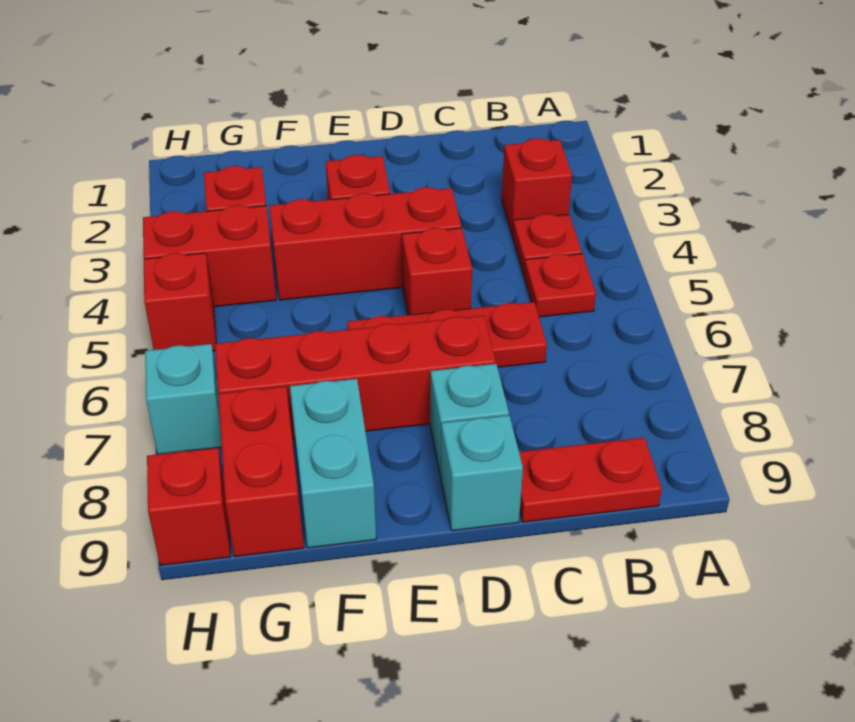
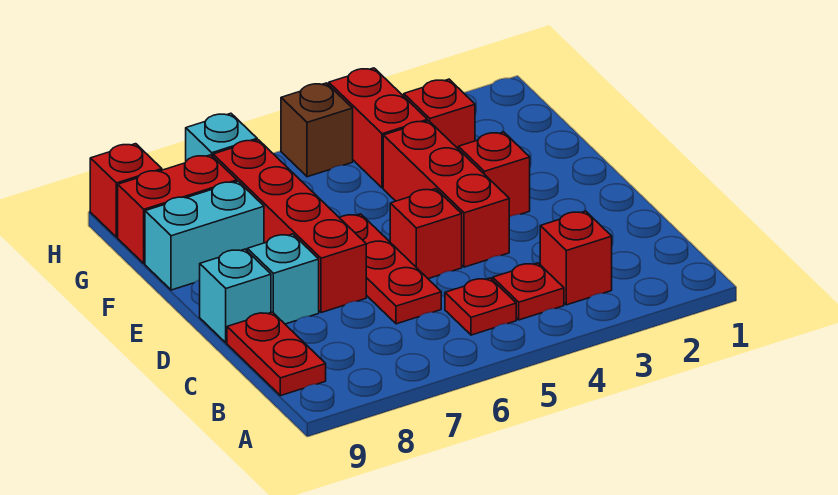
red 1x1 brick [144,253,216,351] -> brown 1x1 brick [281,83,353,177]

